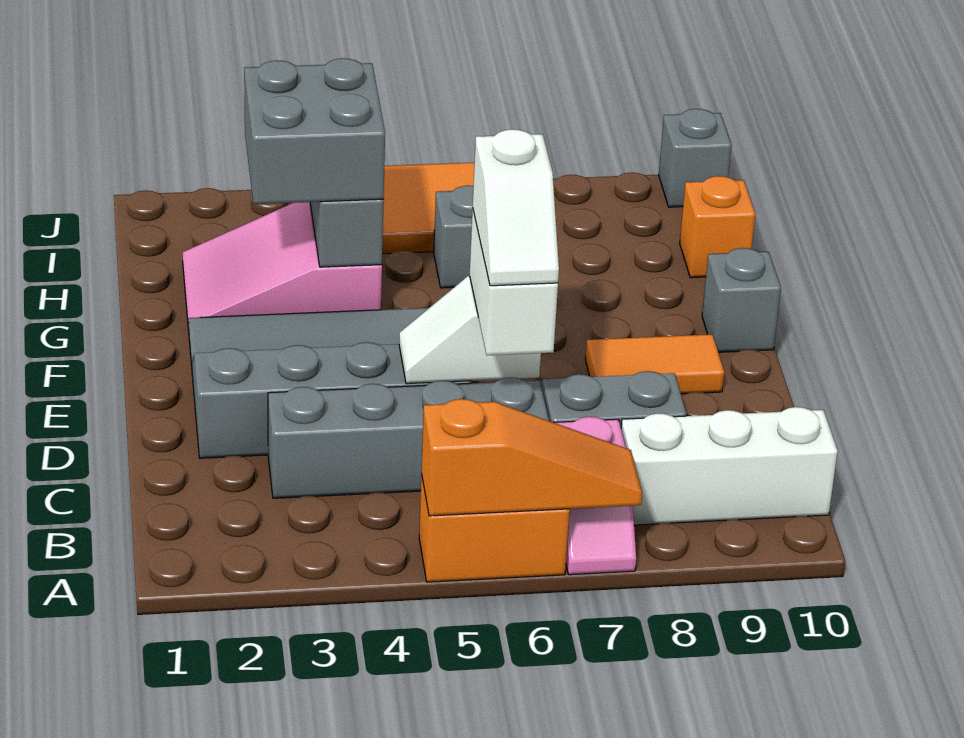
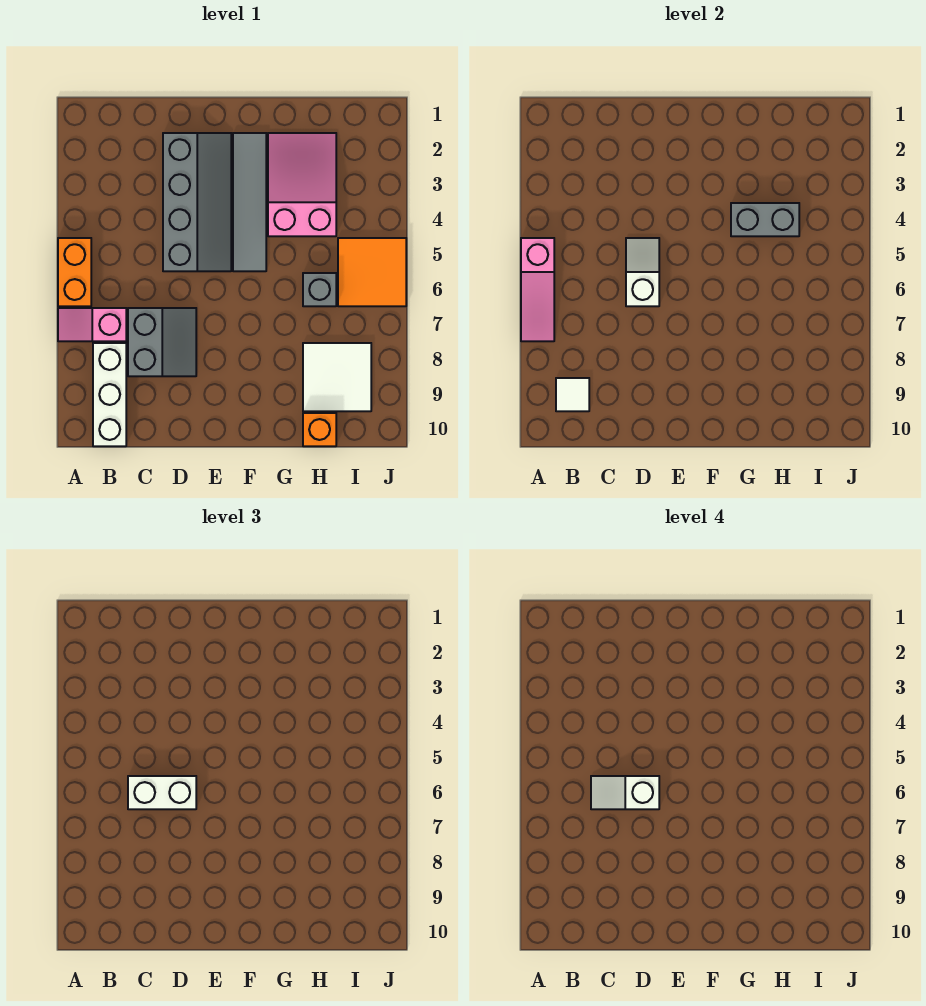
orange 1x3 slope [421,399,642,516] -> pink 1x3 slope [521,238,554,341]
none -> white 1x1 tile [556,378,589,411]
grey 1x4 brick [268,377,549,498] -> none
orange 1x2 tile [585,334,724,394] -> none
grey 1x1 brick [702,248,781,352] -> none
grey 2x2 brick [244,58,385,204] -> none
none -> white 2x2 tile [303,343,371,411]
grey 1x1 brick [659,109,732,207] -> none

